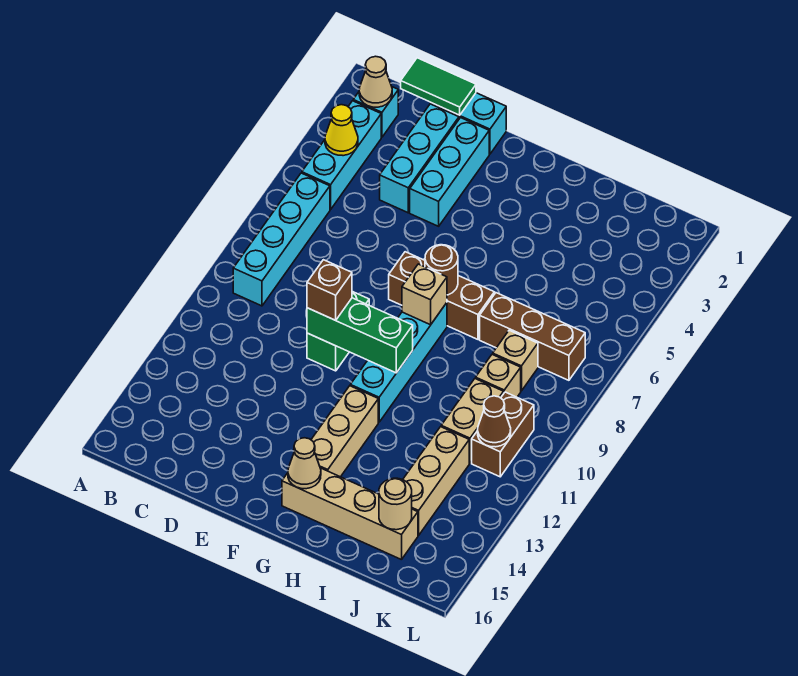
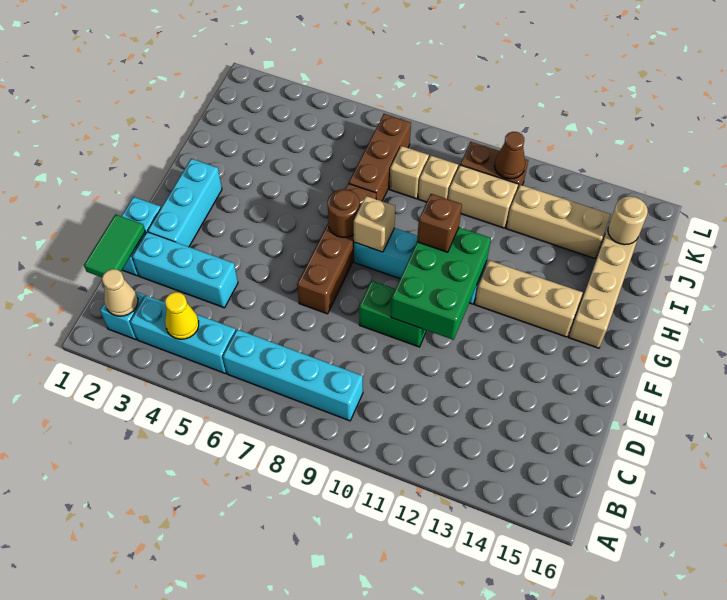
cyan 1x3 brick [410,118,489,226] -> cyan 1x3 brick turned to [148,159,222,247]
green 1x3 brick [307,298,413,373] -> green 2x3 brick [391,227,491,340]
brown 1x1 brick [307,260,352,320] -> brown 1x1 brick moved to [417,194,462,252]
brown 1x3 brick [389,252,494,339] -> brown 1x4 brick [297,184,376,314]
tan 1x1 cone [288,438,321,489] -> none

